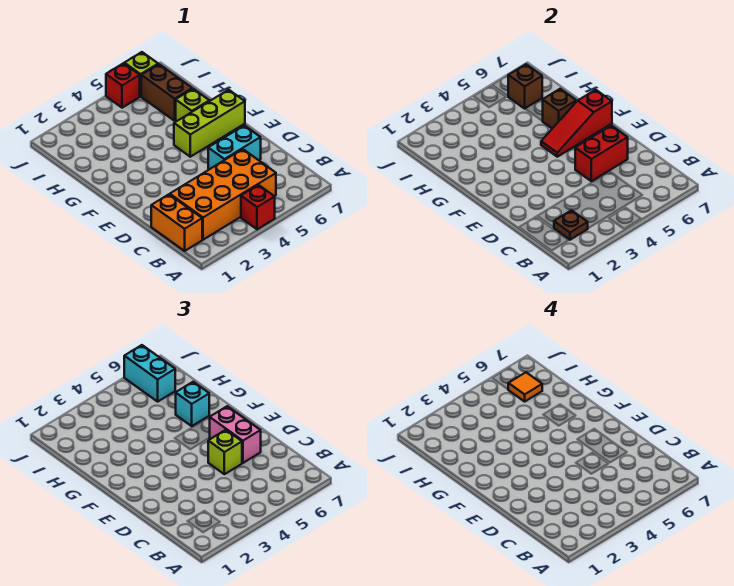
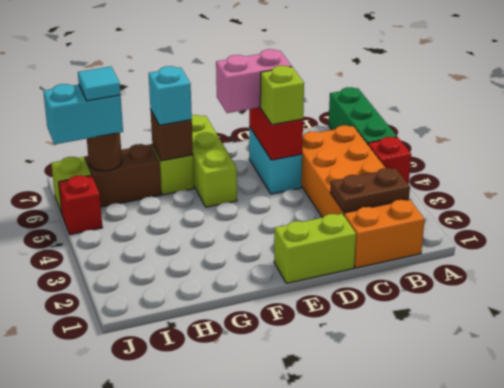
none -> green 1x3 brick [329,87,397,144]
brown 1x1 plate [554,210,588,240] -> brown 1x2 plate [330,168,410,212]
none -> lime 1x2 brick [274,214,356,283]
red 1x3 slope [541,90,612,157] -> none
brown 1x1 brick [508,64,542,109] -> brown 1x1 round brick [87,133,122,171]
orange 1x1 tile [508,372,542,402] -> cyan 1x1 tile [78,66,121,101]

